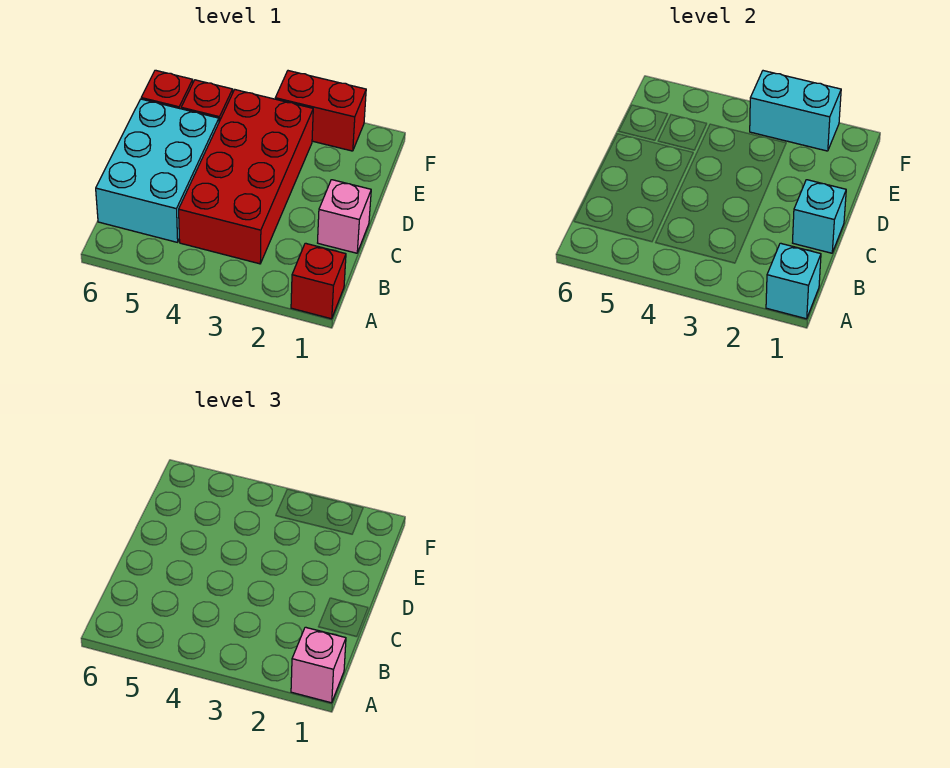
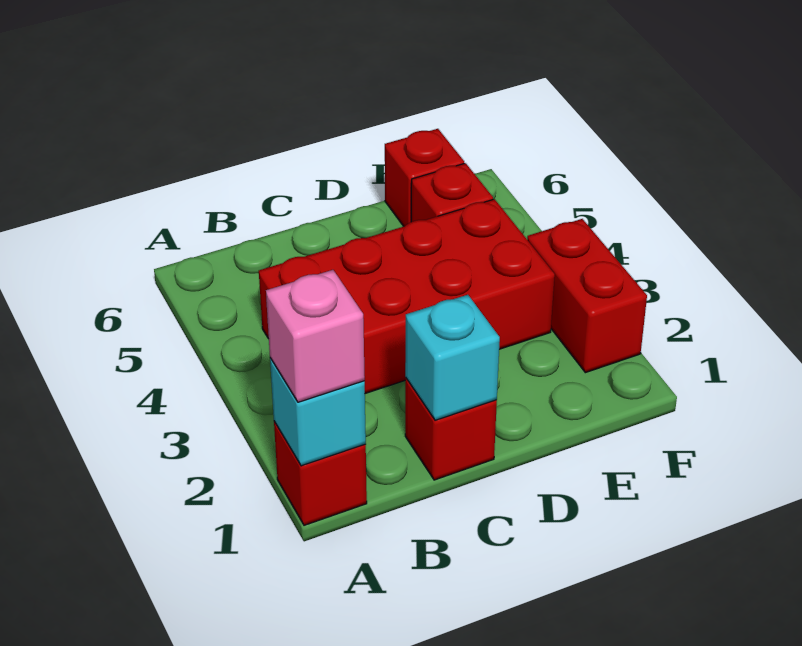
cyan 2x3 brick [96,99,219,242] -> none
pink 1x1 brick [318,180,371,253] -> red 1x1 brick [405,378,497,480]
cyan 1x2 brick [750,71,841,151] -> none

